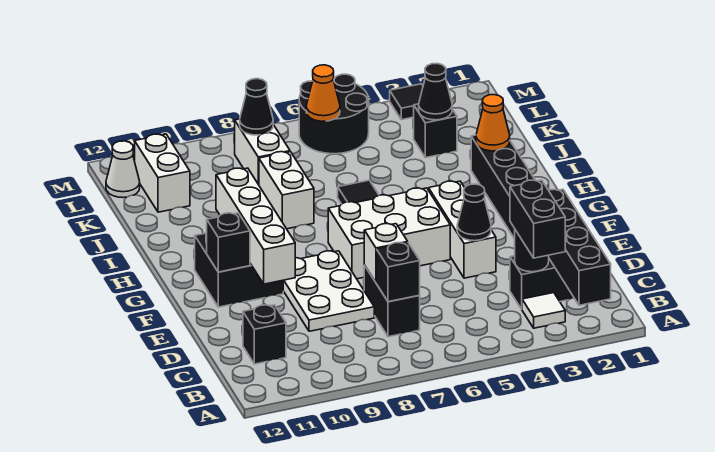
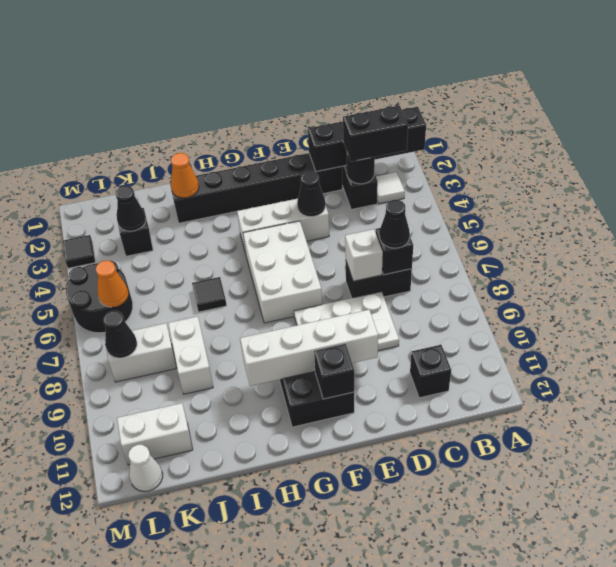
none -> black 1x1 cone [379,200,410,248]
white 1x2 brick [259,152,314,229] -> white 1x2 brick turned to [168,316,213,394]

